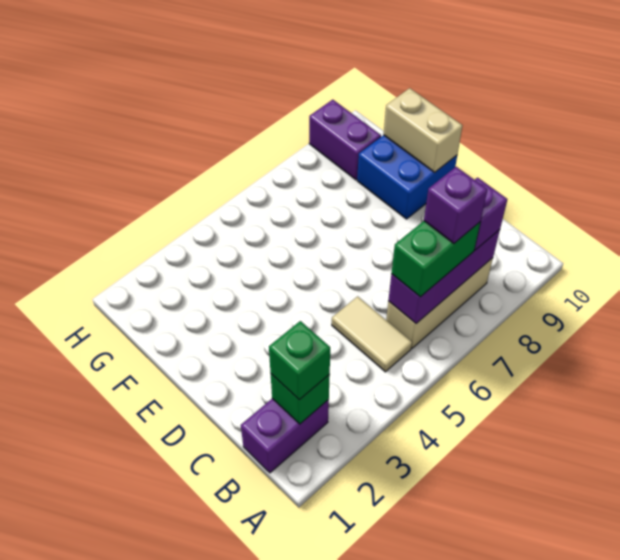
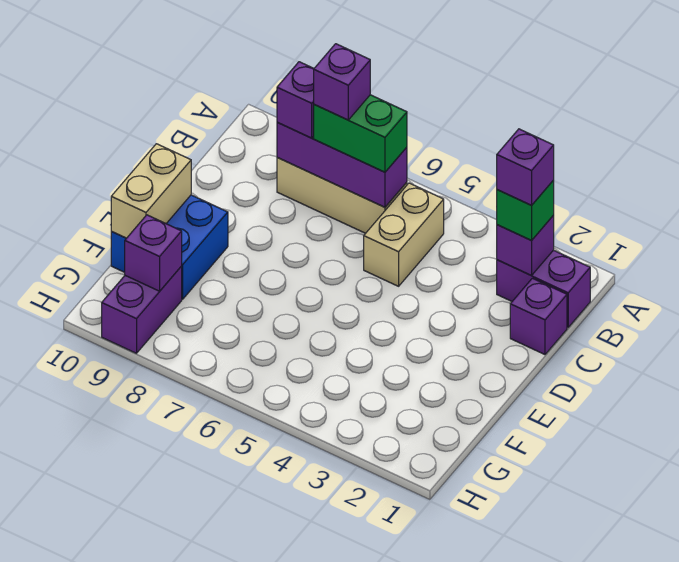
green 1x1 brick [271,374,330,424] -> purple 1x1 brick [497,215,554,275]
none -> purple 1x1 brick [497,129,554,205]
tan 1x2 tile [332,296,412,372] -> tan 1x2 brick [364,183,444,286]
none -> purple 1x1 brick [510,278,567,355]
none -> purple 1x1 brick [125,215,182,291]

